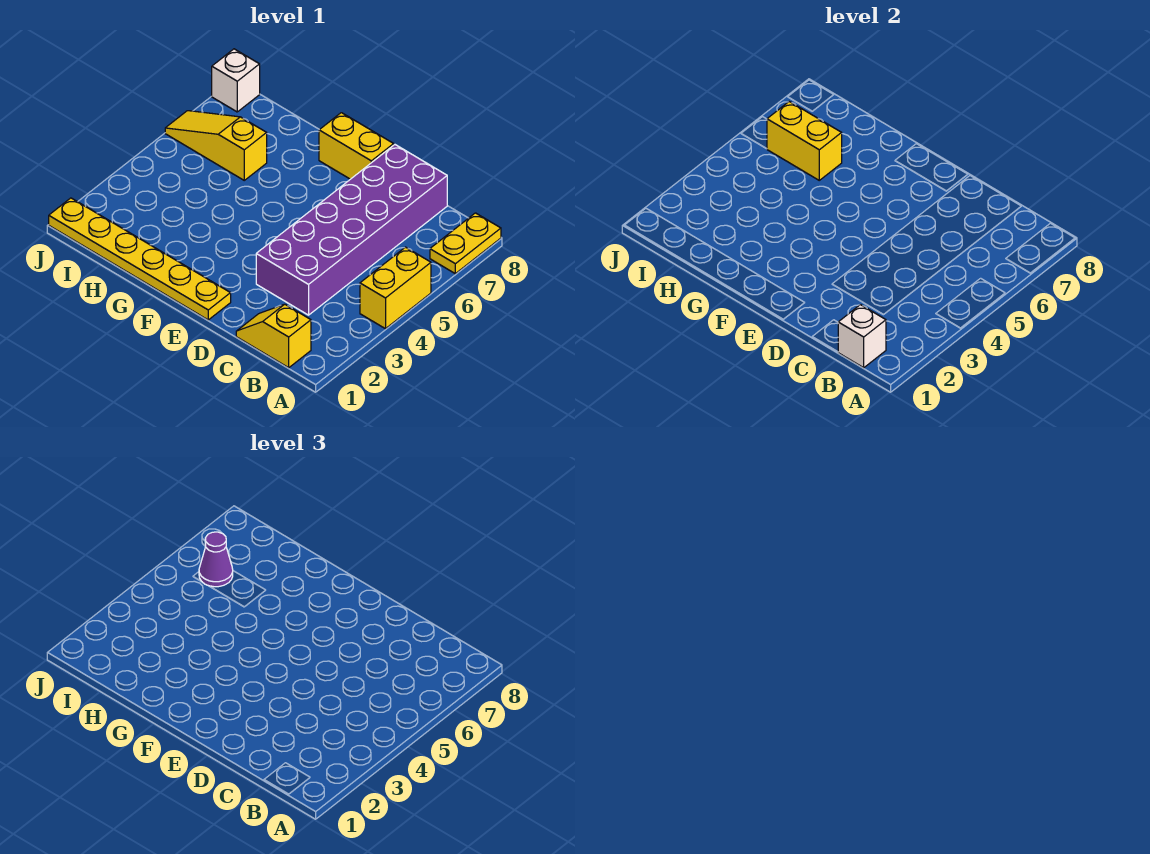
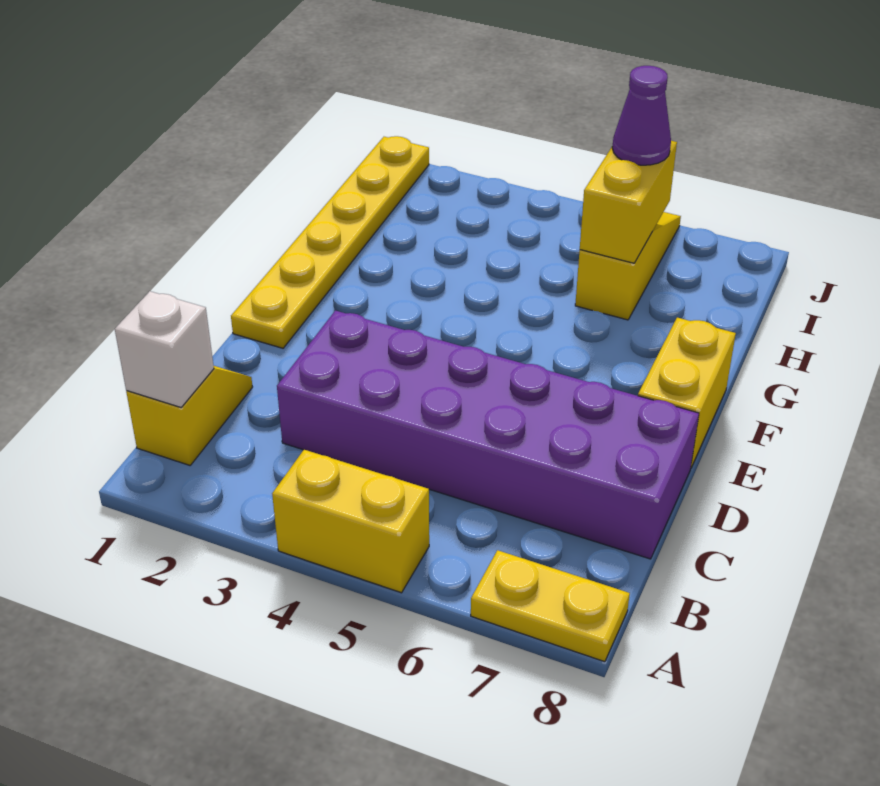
white 1x1 brick [212,49,260,112] -> none

